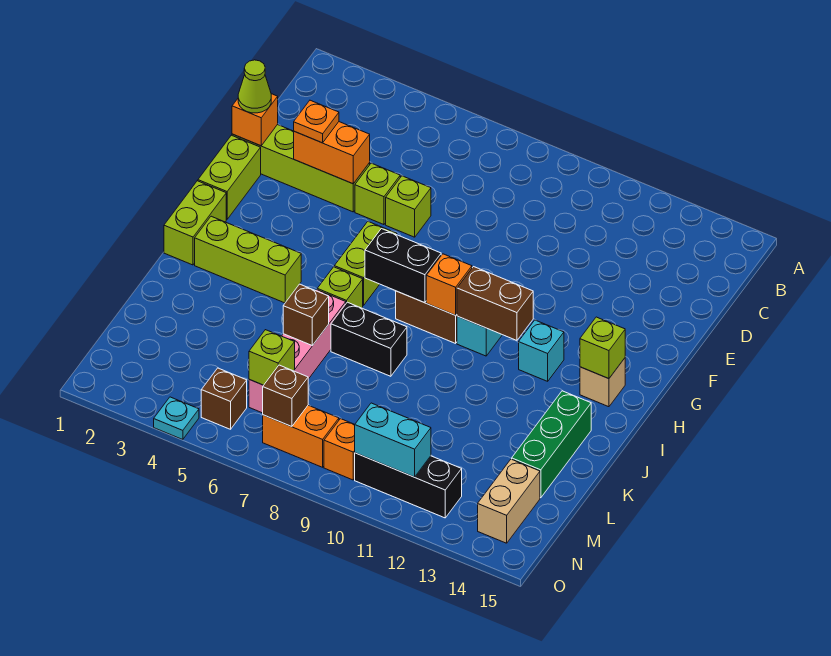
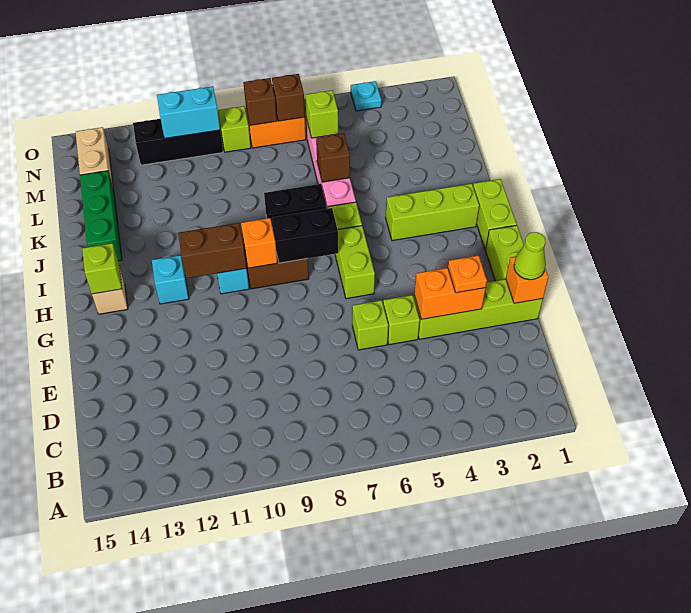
brown 1x1 brick [201,368,247,429] -> brown 1x1 brick moved to [243,78,277,125]
orange 1x1 brick [324,419,355,480] -> lime 1x1 brick [218,106,251,152]

